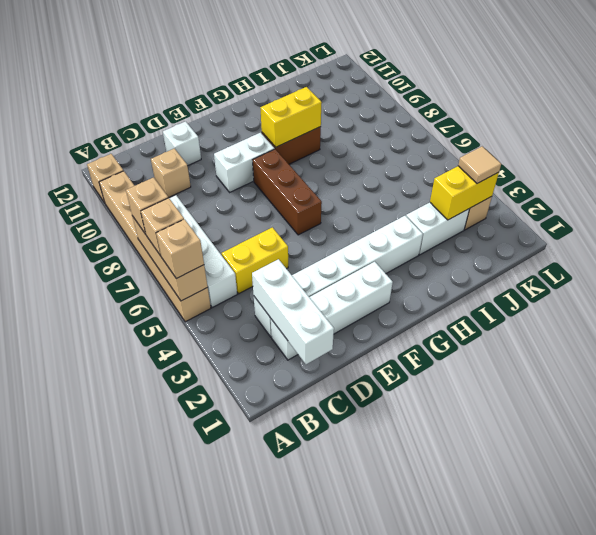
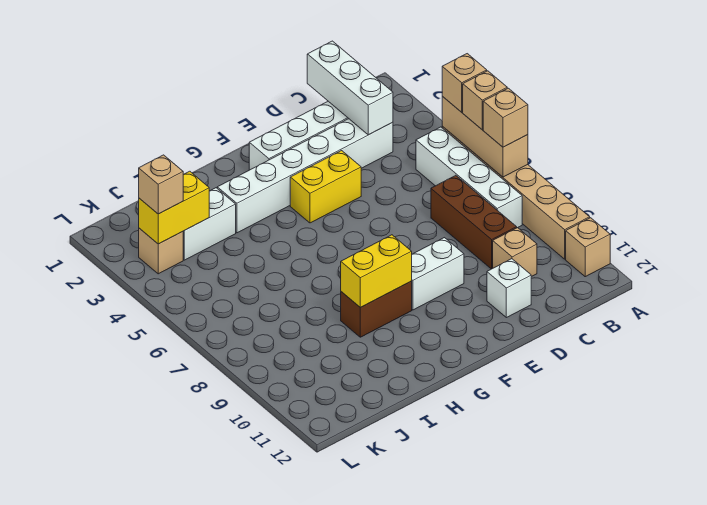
yellow 1x2 brick [222,227,288,294] -> yellow 1x2 brick moved to [290,151,361,223]
brown 1x3 brick [253,149,322,235] -> brown 1x3 brick moved to [431,175,517,269]
tan 1x1 tile [458,146,501,184] -> tan 1x1 brick [139,155,183,214]

